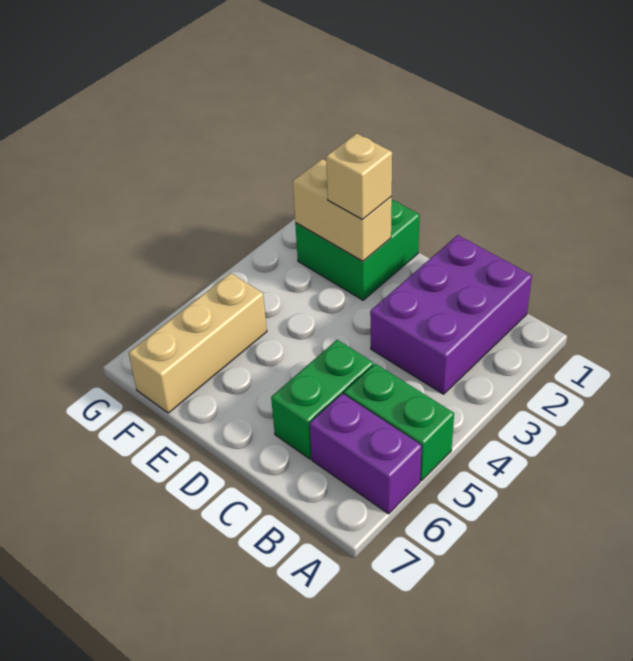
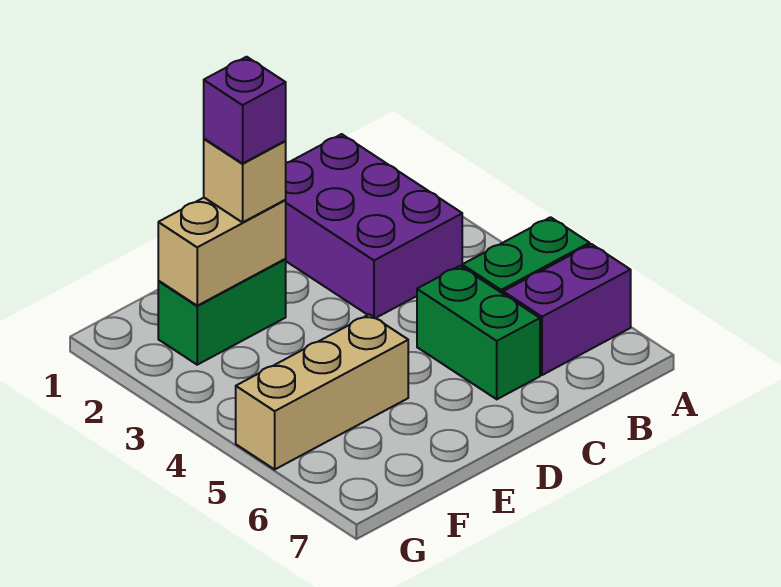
green 2x2 brick [295,200,420,300] -> green 1x2 brick [158,259,286,365]
none -> purple 1x1 brick [204,57,286,163]
tan 1x3 brick [129,273,267,413] -> tan 1x3 brick turned to [236,314,408,469]

